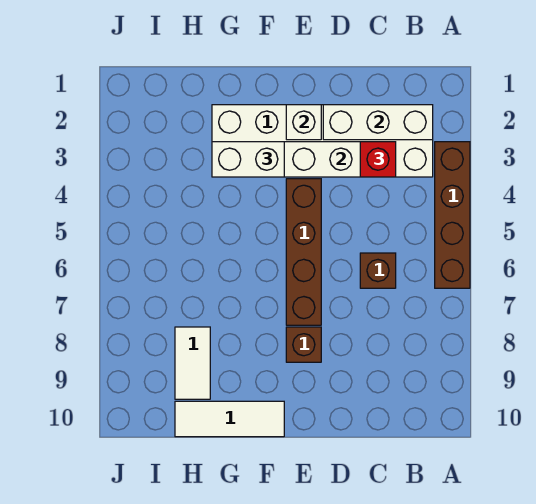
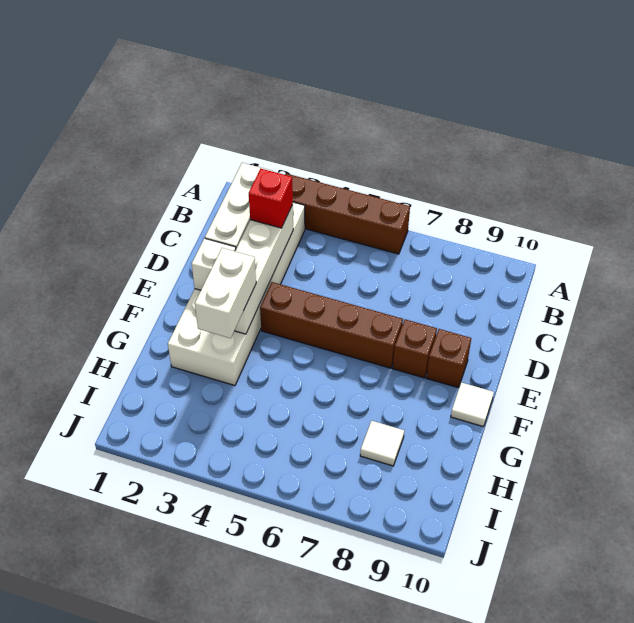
brown 1x1 brick [360,253,396,288] -> brown 1x1 brick moved to [427,329,471,388]
white 1x3 tile [175,401,284,437] -> white 1x1 tile [451,382,494,427]
white 1x2 tile [175,327,210,399] -> white 1x1 tile [360,421,404,466]

